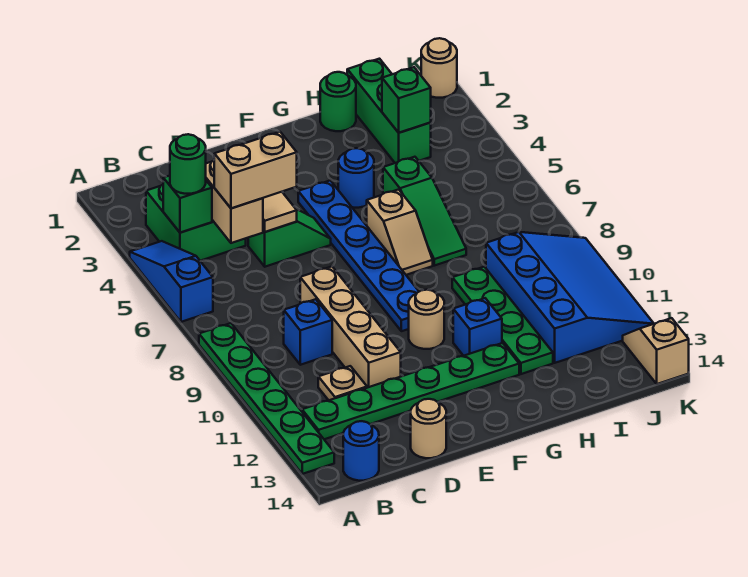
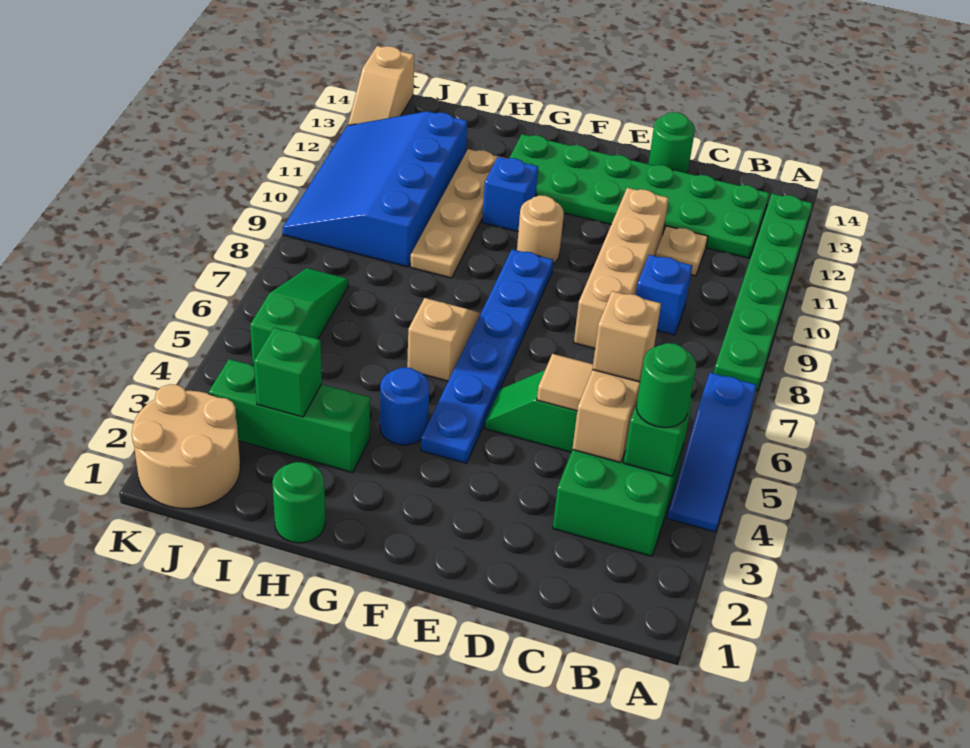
green 1x6 plate [302,343,519,439] -> green 2x6 plate [510,134,769,258]
blue 1x1 round brick [343,421,379,481] -> none
tan 1x2 brick [214,132,297,208] -> tan 1x1 brick [592,291,661,382]
tan 1x1 round brick [411,399,446,458] -> green 1x1 round brick [648,112,695,173]
green 1x3 slope [383,157,466,266] -> green 1x3 slope moved to [250,268,348,366]
green 1x4 plate [452,267,553,374] -> tan 1x4 plate [411,149,507,278]
green 1x3 brick [347,59,431,163] -> green 1x3 brick turned to [209,359,370,473]
tan 1x1 round brick [421,38,457,98] -> tan 2x2 round brick [132,384,240,509]

